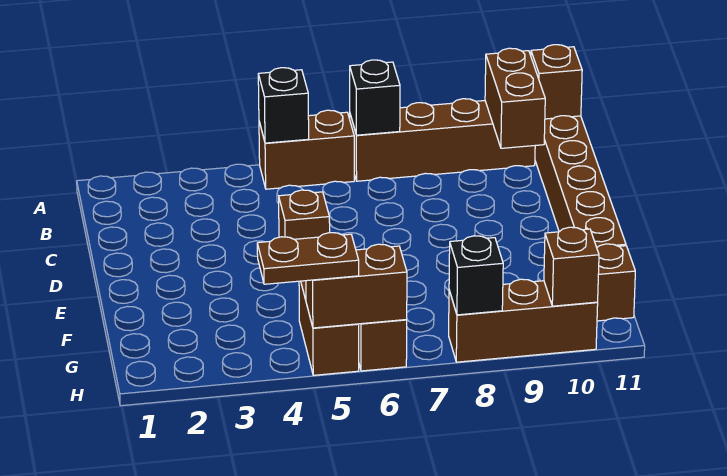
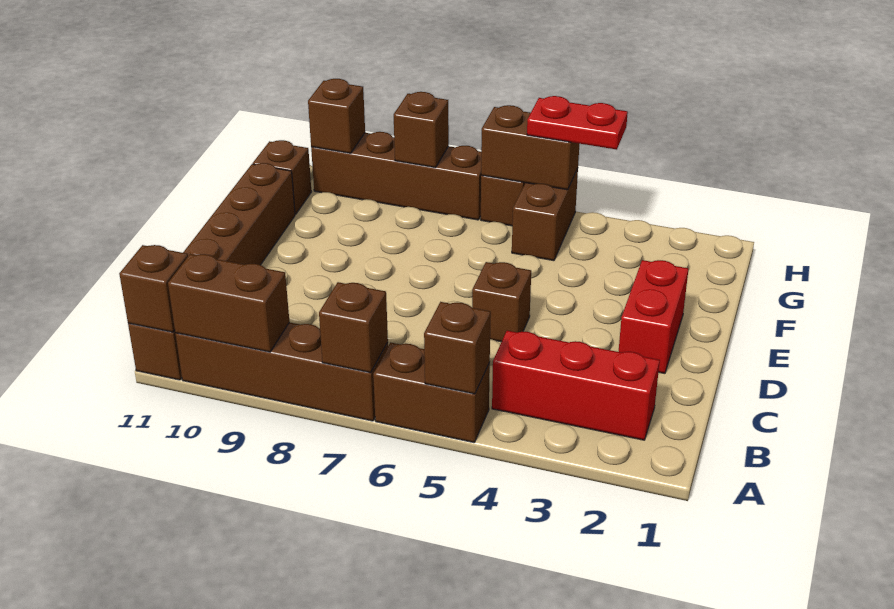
black 1x1 brick [258,68,309,143] -> brown 1x1 brick [424,302,491,394]
black 1x1 brick [350,60,400,135] -> brown 1x1 brick [319,282,388,373]
brown 1x2 brick [485,48,545,148] -> brown 1x2 brick turned to [168,254,290,352]
none -> red 1x3 brick [492,331,660,440]
none -> red 1x2 brick [619,260,688,373]
brown 1x2 plate [257,233,359,284] -> red 1x2 plate [527,96,628,150]
brown 1x3 brick [449,279,598,362] -> brown 1x4 brick [311,132,481,220]
black 1x1 brick [449,236,503,315] -> brown 1x1 brick [394,92,449,168]

